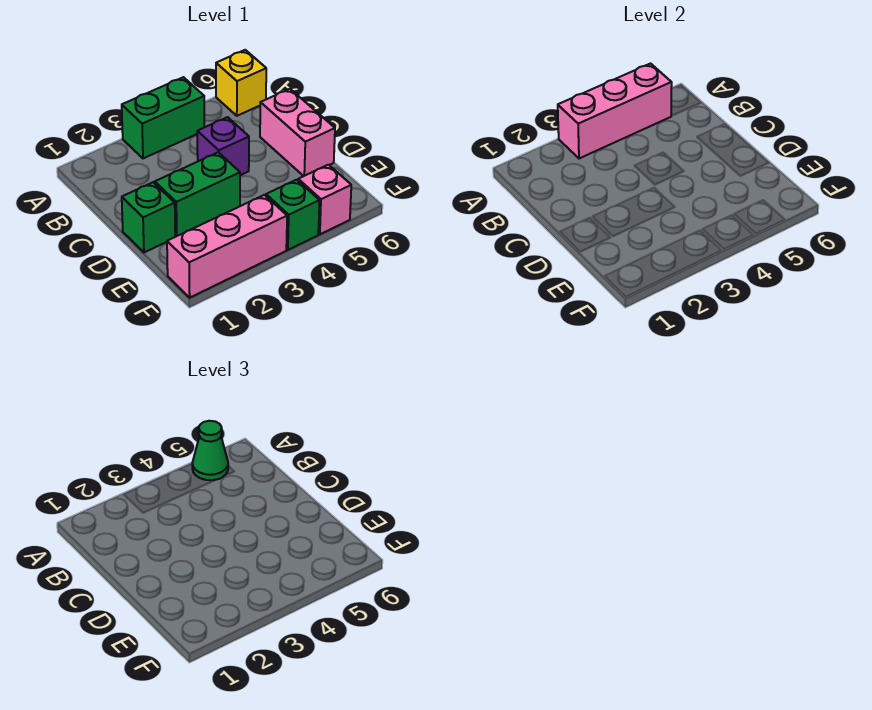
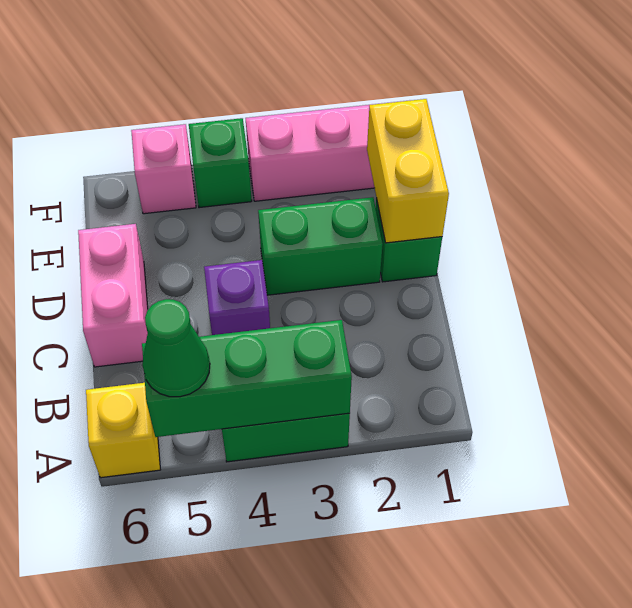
pink 1x3 brick [558,64,672,158] -> green 1x3 brick [142,320,352,437]
none -> yellow 1x2 brick [367,99,449,243]

